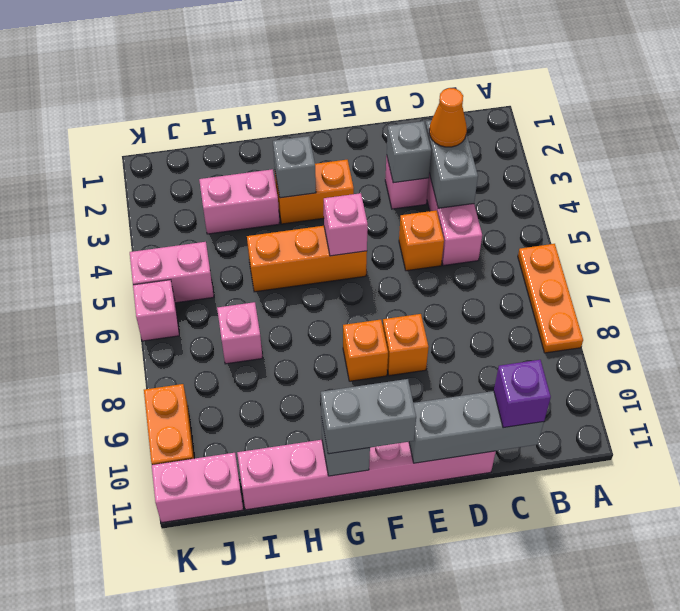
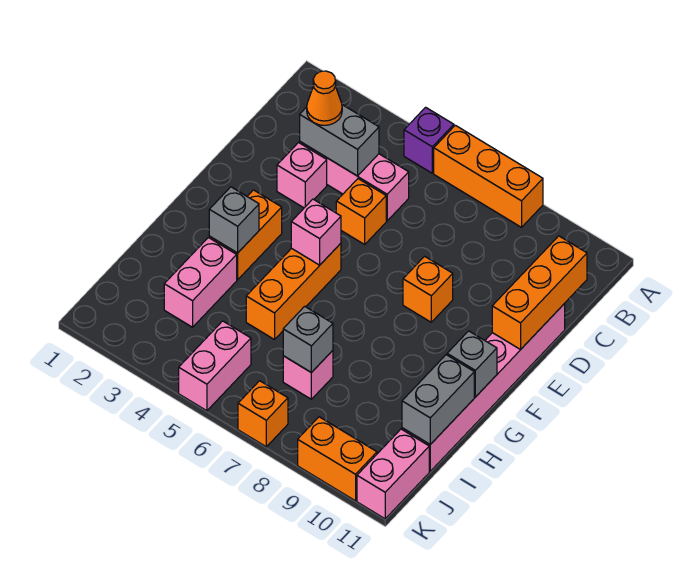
orange 1x3 plate [518,244,583,353] -> orange 1x3 brick [434,125,543,227]
grey 1x3 brick [409,391,544,463] -> orange 1x3 brick [492,236,587,349]
purple 1x1 brick [494,360,551,428] -> purple 1x1 brick moved to [404,107,454,173]
grey 1x1 brick [387,121,431,183] -> grey 1x1 brick moved to [283,306,333,373]
orange 1x1 brick [343,320,388,381] -> orange 1x1 brick moved to [238,381,288,447]
grey 1x2 brick [321,379,416,454] -> grey 1x2 brick moved to [402,355,474,444]
pink 1x1 brick [133,280,179,341] -> none

